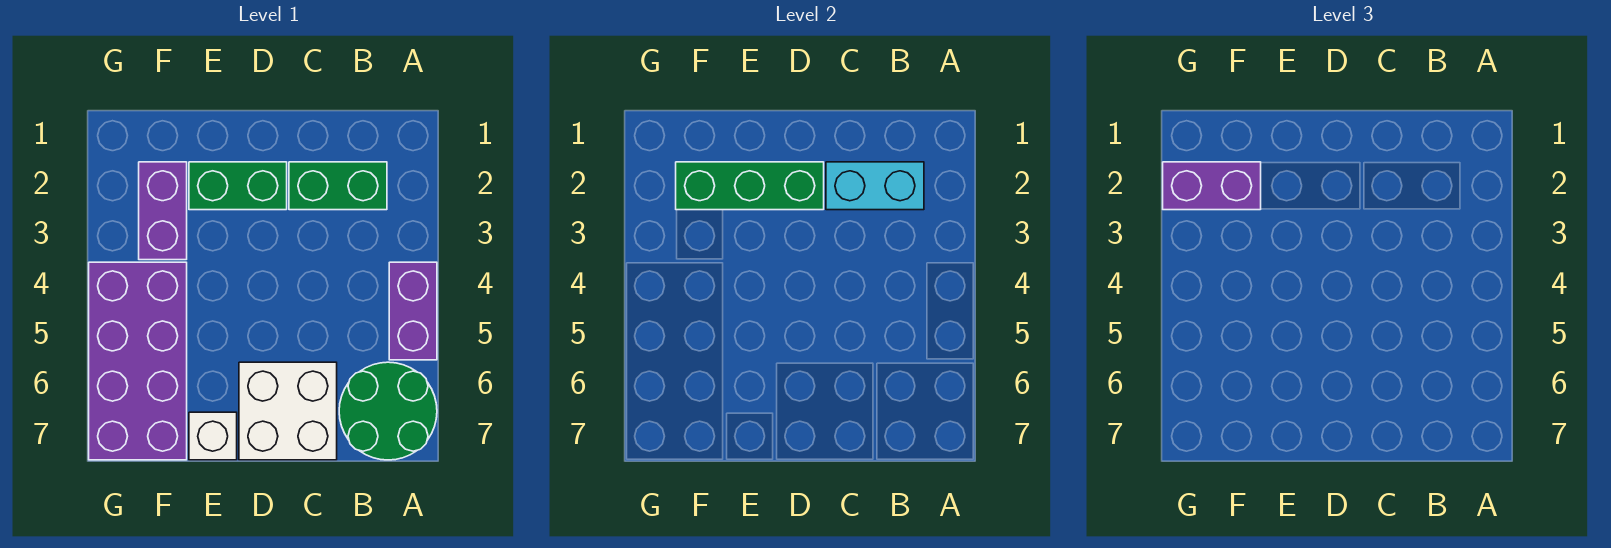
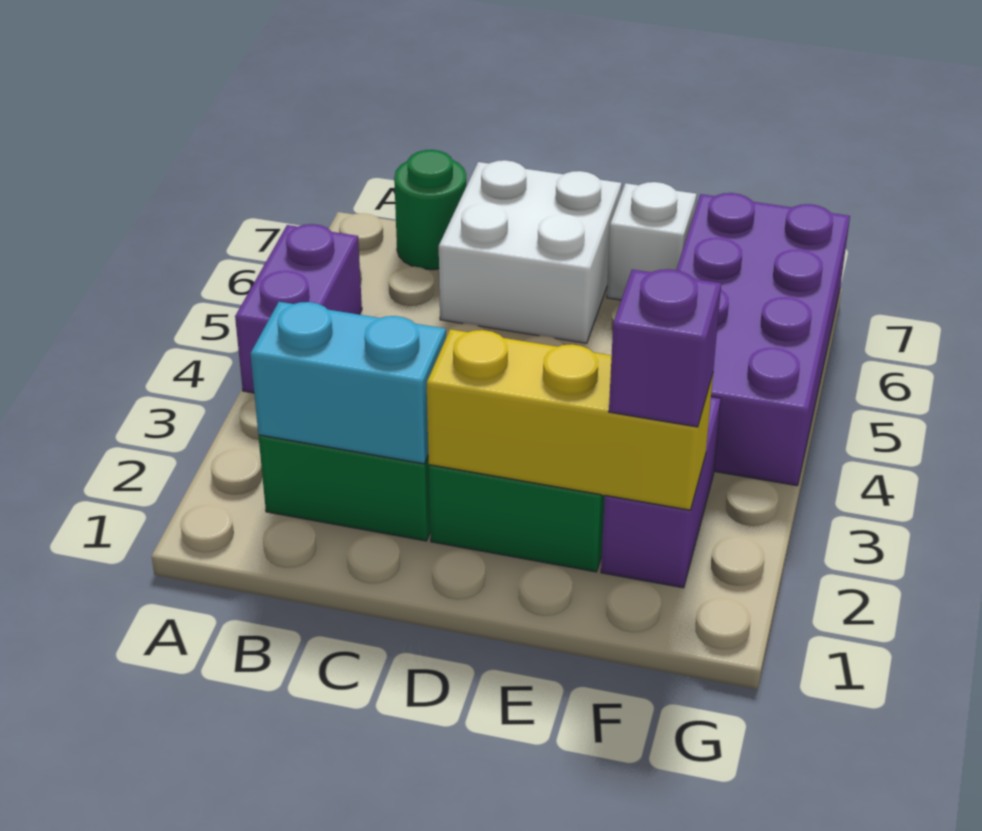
green 2x2 round brick [339,362,437,460] -> green 1x1 round brick [394,150,467,270]
green 1x3 brick [676,162,824,210] -> yellow 1x3 brick [427,329,713,510]
purple 1x2 brick [1163,162,1261,210] -> purple 1x1 brick [609,269,721,427]

